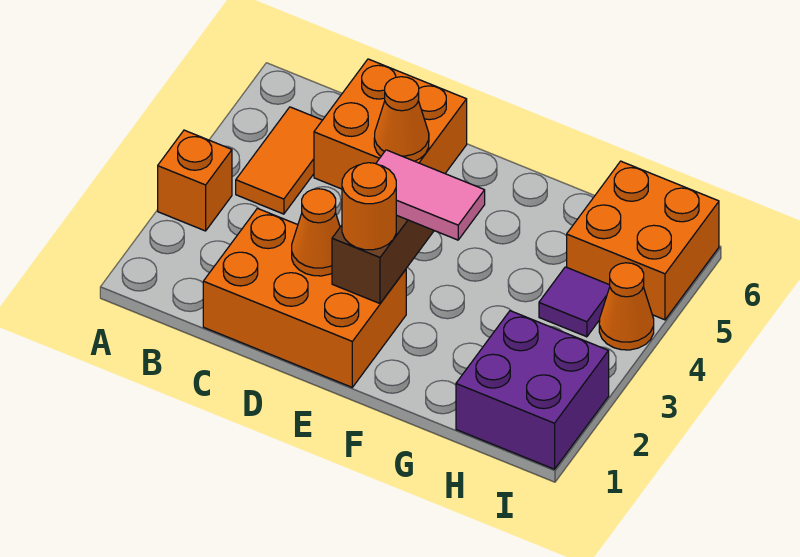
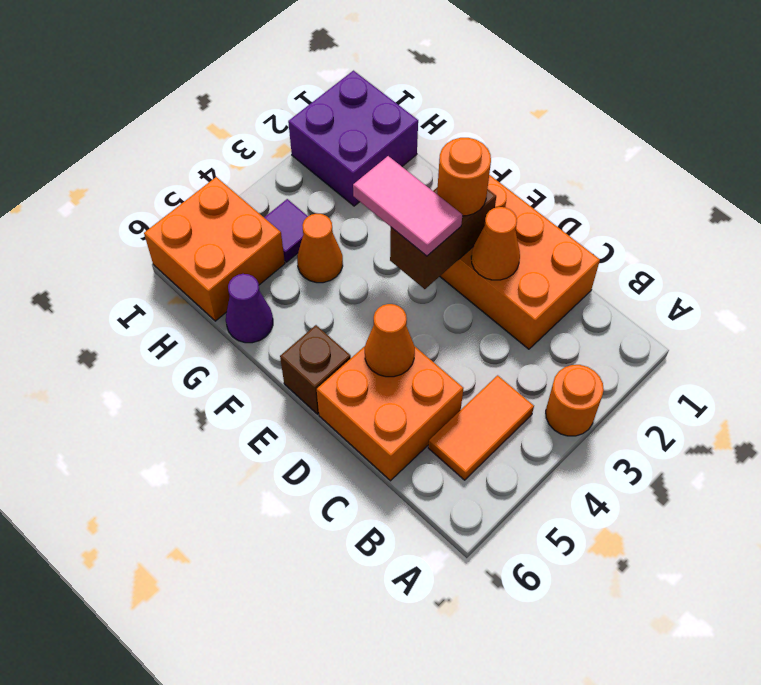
orange 1x1 brick [158,130,232,231] -> orange 1x1 round brick [546,365,604,436]
none -> brown 1x1 brick [280,325,351,414]
none -> purple 1x1 cone [226,274,273,343]
orange 1x1 cone [599,263,654,350] -> orange 1x1 cone moved to [297,214,343,283]

